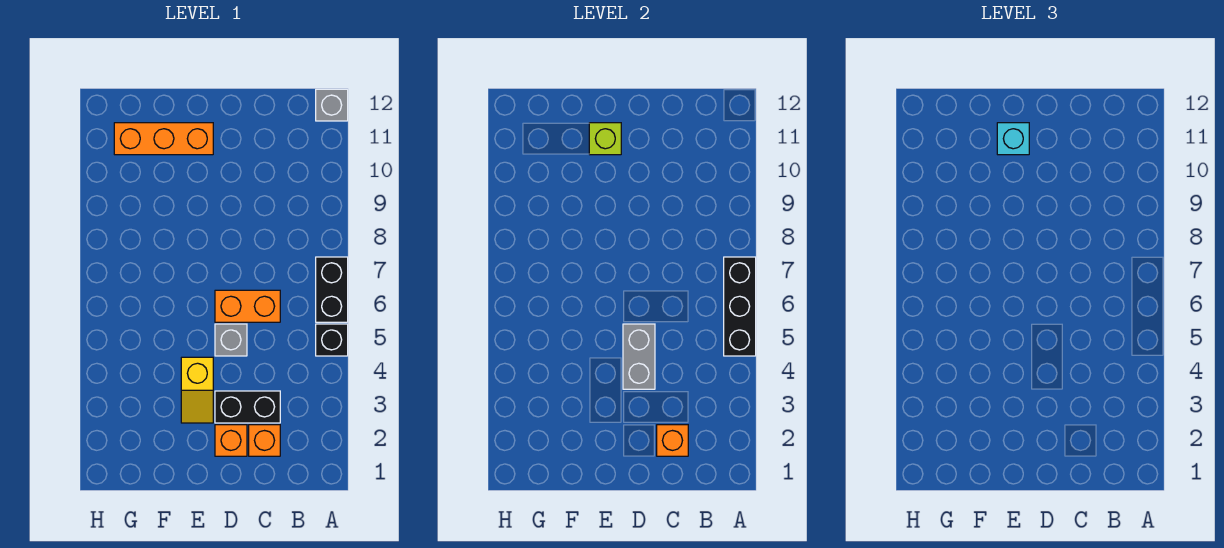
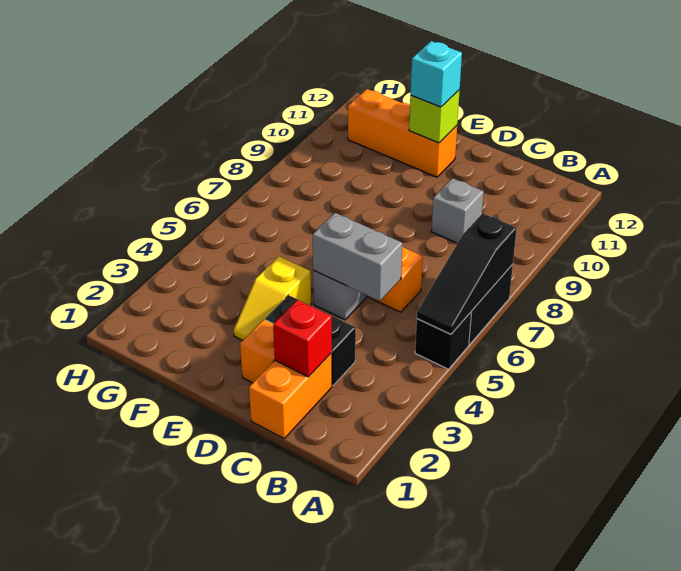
black 1x3 brick [724,257,756,356] -> black 1x3 slope [417,213,517,334]
grey 1x1 brick [316,89,348,121] -> grey 1x1 brick moved to [431,178,484,243]
orange 1x1 brick [249,425,280,456] -> orange 1x2 brick [249,353,332,438]
orange 1x1 brick [657,425,688,456] -> red 1x1 brick [273,300,332,377]
grey 1x2 brick [623,324,655,389] -> grey 1x2 brick turned to [313,213,402,301]

